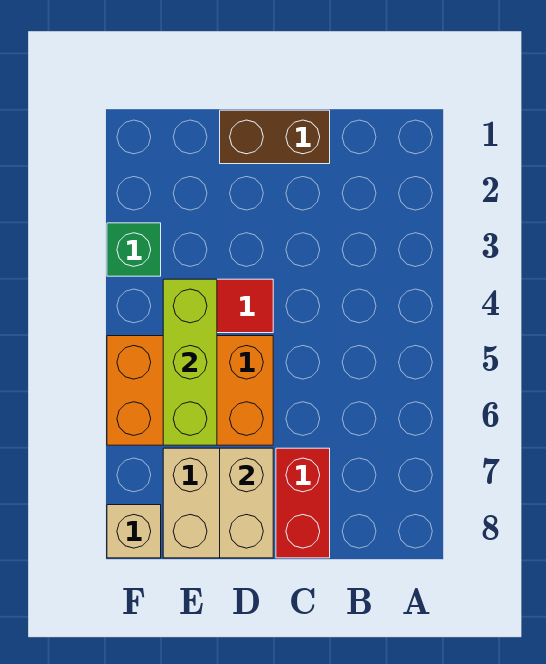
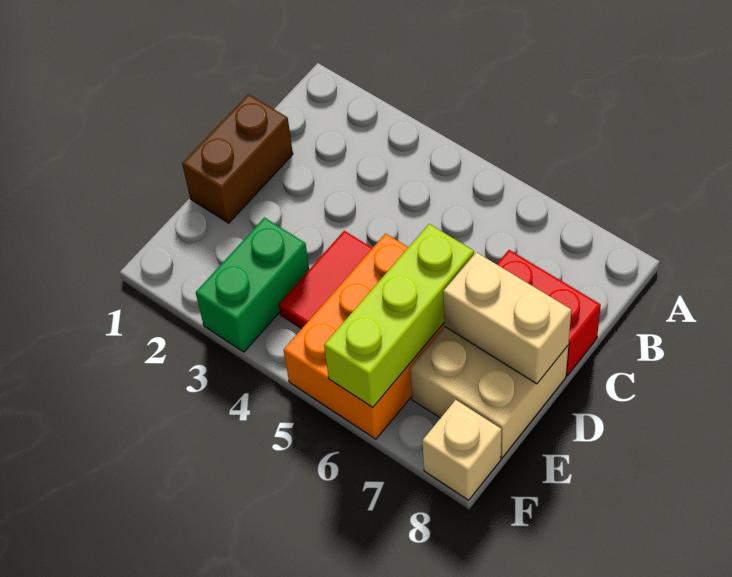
lime 1x3 brick [163,279,217,445] -> lime 1x3 brick turned to [324,224,474,407]
green 1x1 brick [107,223,161,276] -> green 1x2 brick [196,218,309,352]

